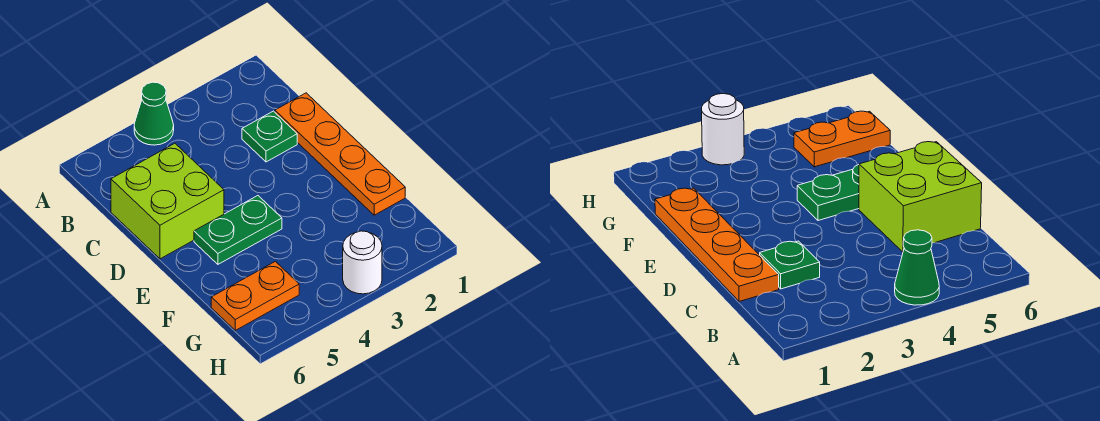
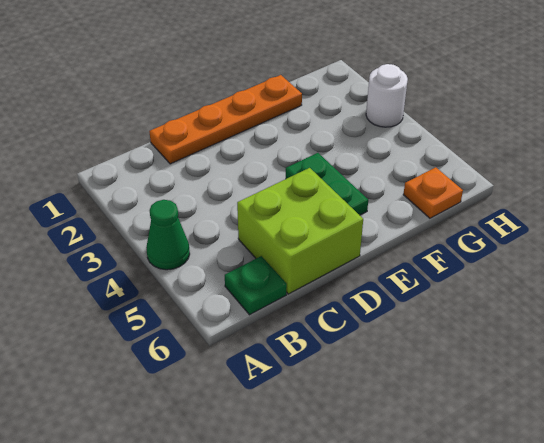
green 1x1 plate [242,111,297,162] -> green 1x1 plate moved to [225,256,287,315]
orange 1x2 plate [211,261,299,330] -> orange 1x1 plate [403,167,463,218]

